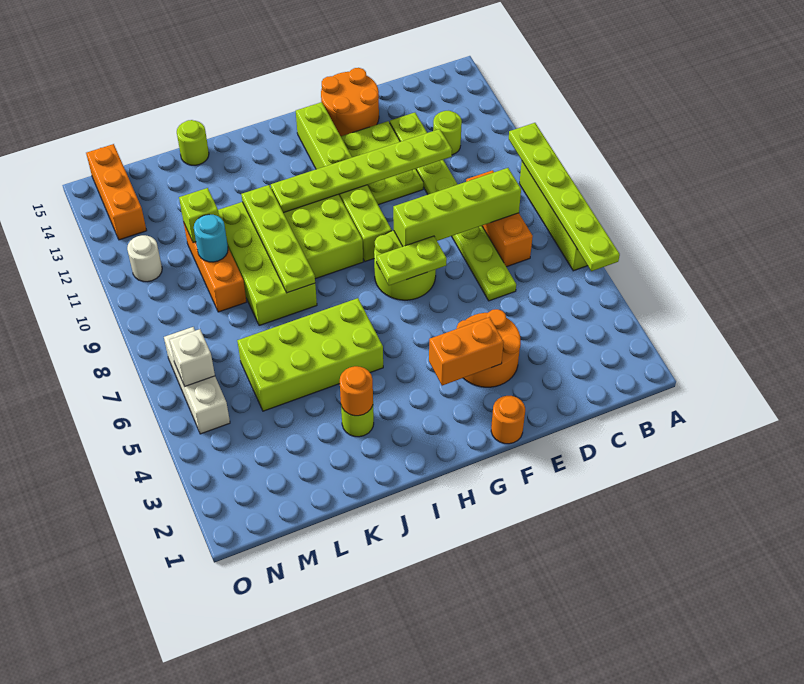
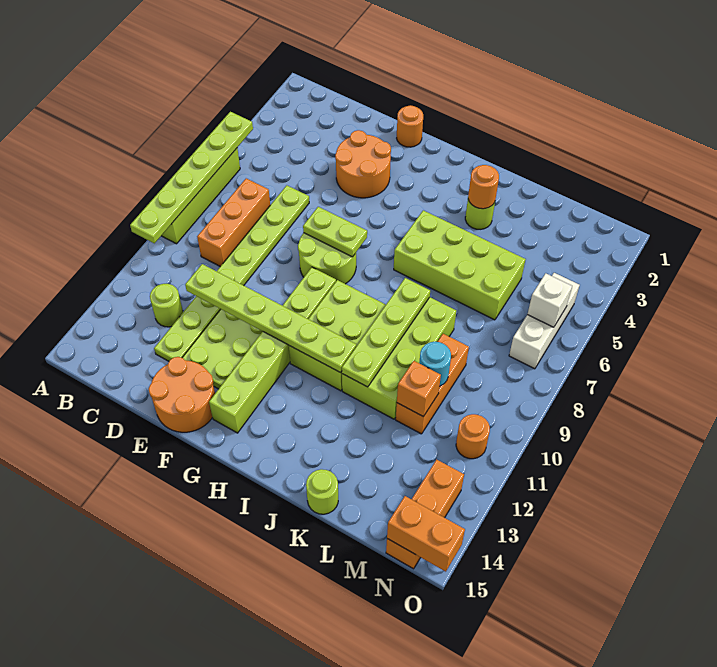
lime 1x4 brick [393,168,521,246] -> none
orange 1x2 brick [429,317,504,386] -> orange 1x2 brick moved to [387,496,465,572]
lime 1x1 brick [179,188,219,243] -> orange 1x1 brick [397,361,441,417]
white 1x1 round brick [127,235,162,282] -> orange 1x1 round brick [456,414,490,459]

